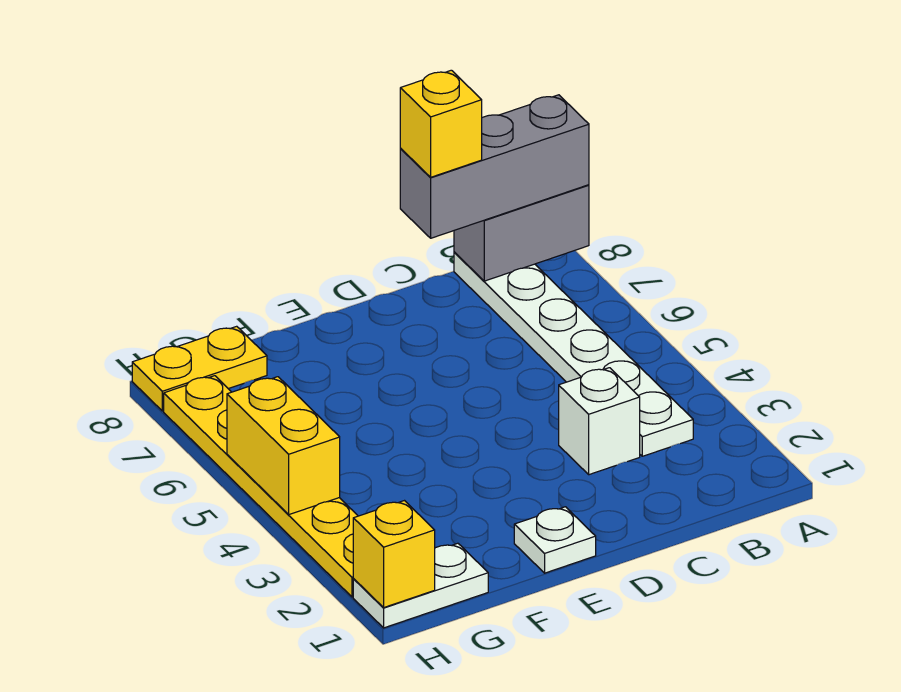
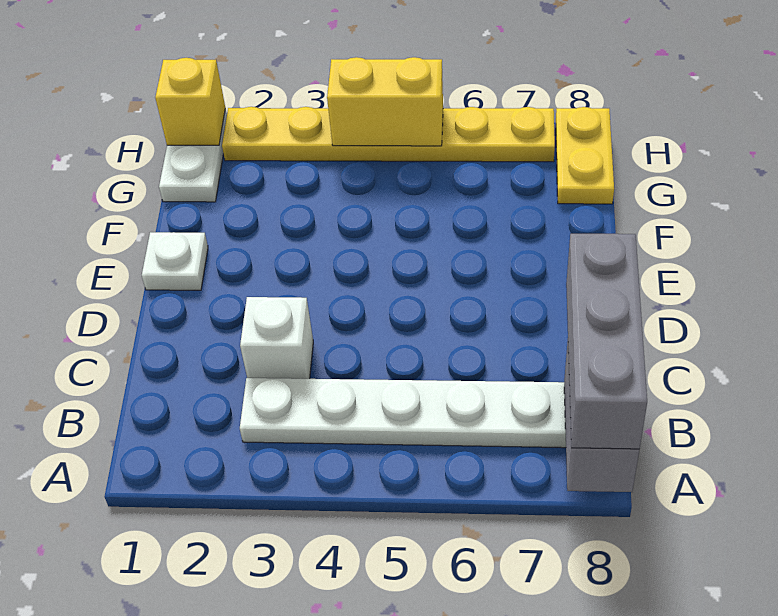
yellow 1x1 brick [400,70,482,177] -> none

